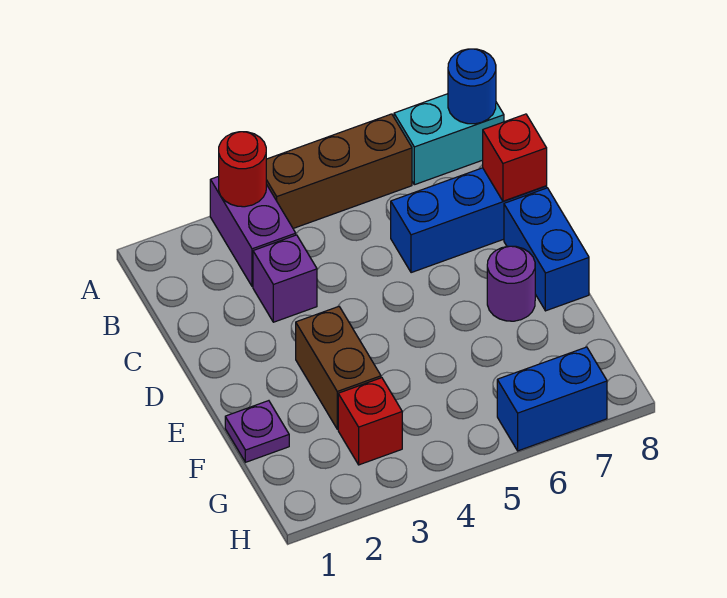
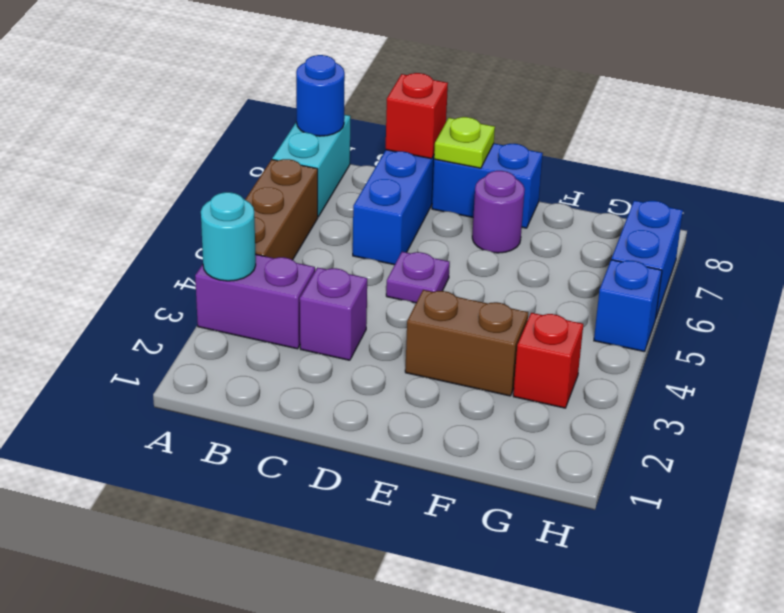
red 1x1 round brick [219,132,266,207] -> cyan 1x1 round brick [201,192,256,281]
none -> lime 1x1 plate [434,117,495,168]
purple 1x1 plate [225,401,289,462] -> purple 1x1 plate moved to [386,252,450,303]
none -> blue 1x1 brick [594,260,662,352]

